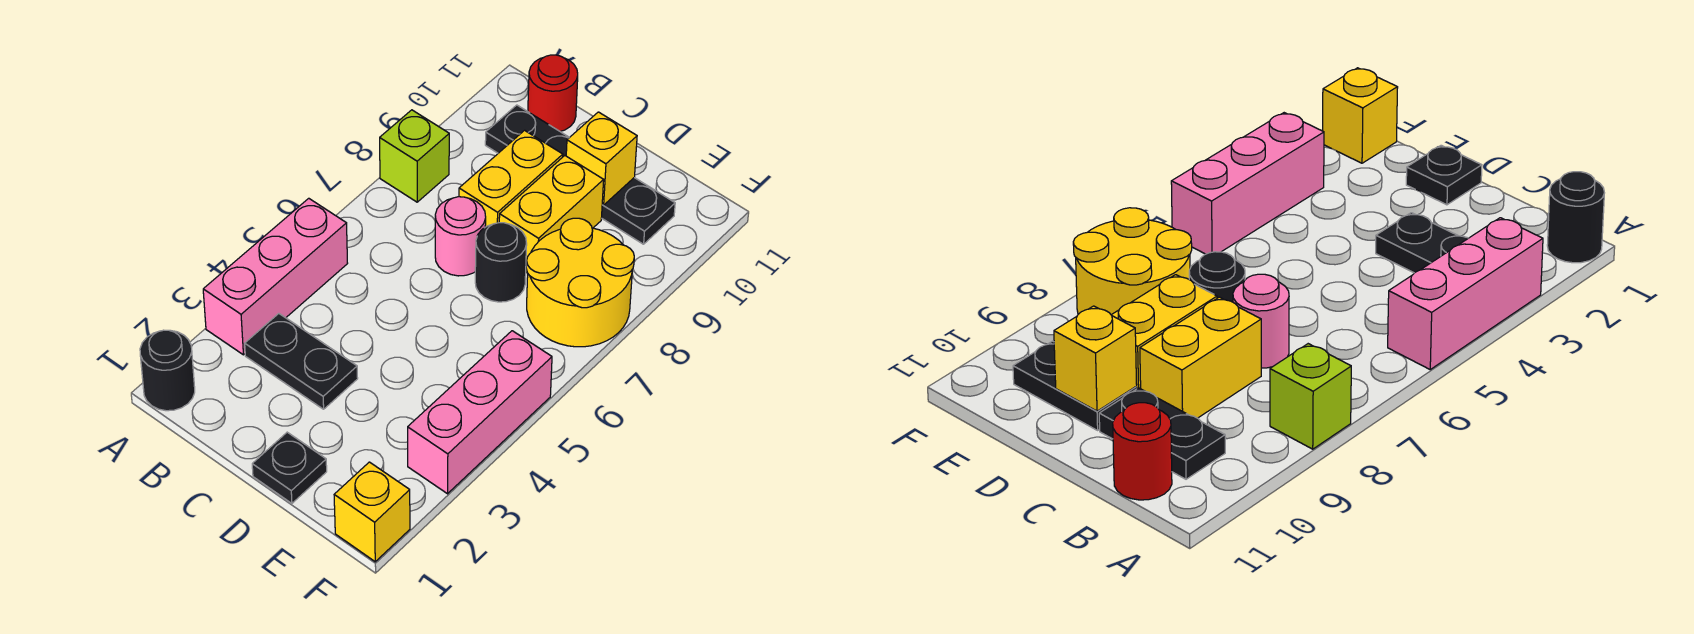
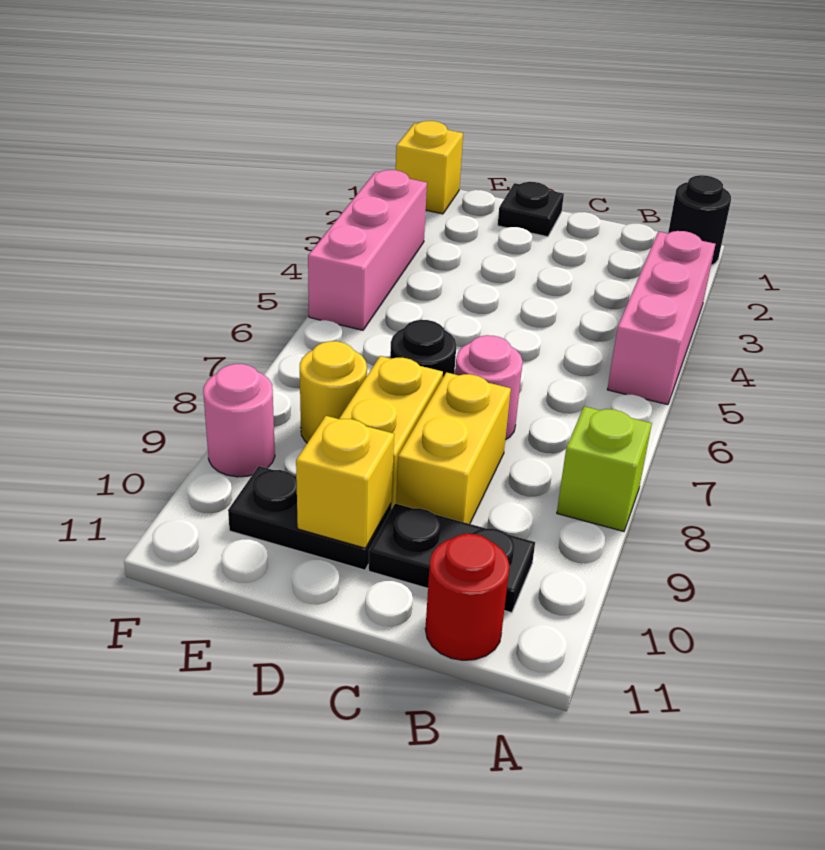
black 1x2 plate [245,314,358,409] -> none
yellow 2x2 round brick [526,218,634,347] -> yellow 1x1 round brick [300,341,367,443]
none -> pink 1x1 round brick [203,364,275,477]

